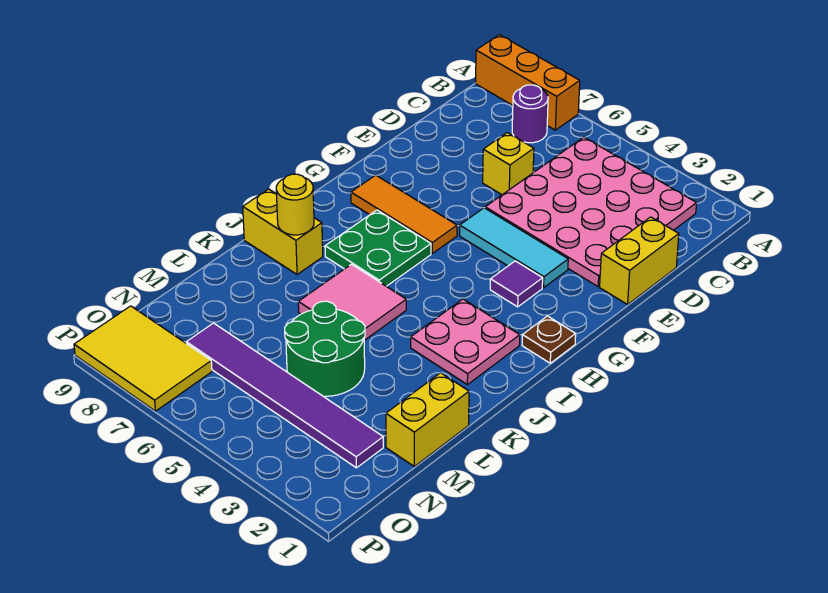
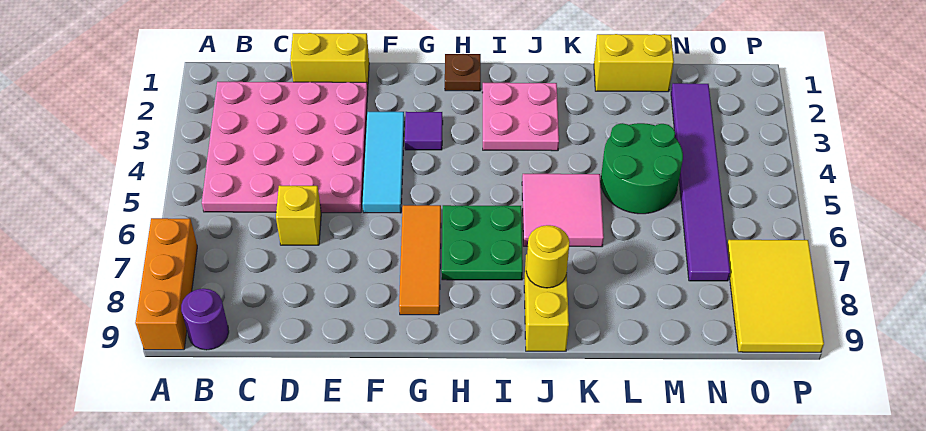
purple 1x1 round brick [512,85,548,143] -> purple 1x1 round brick moved to [181,289,229,350]

